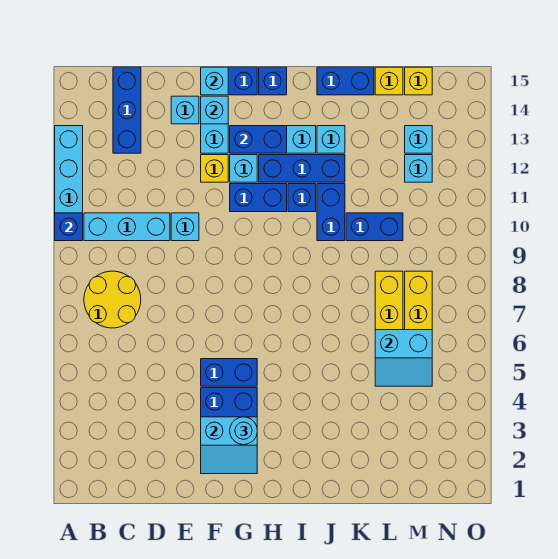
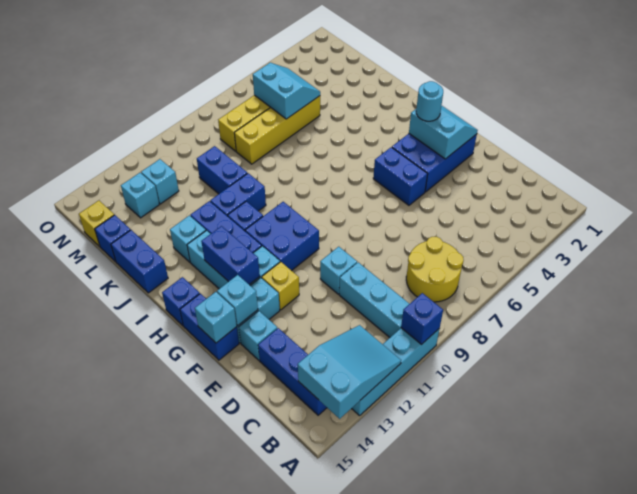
none -> cyan 2x3 slope [298,325,401,419]
blue 1x3 brick [113,67,141,153] -> blue 1x3 brick turned to [258,328,327,415]
blue 1x2 brick [230,184,287,212] -> blue 2x2 brick [245,202,319,271]
yellow 1x1 brick [375,67,403,95] -> blue 1x1 brick [95,215,130,262]

